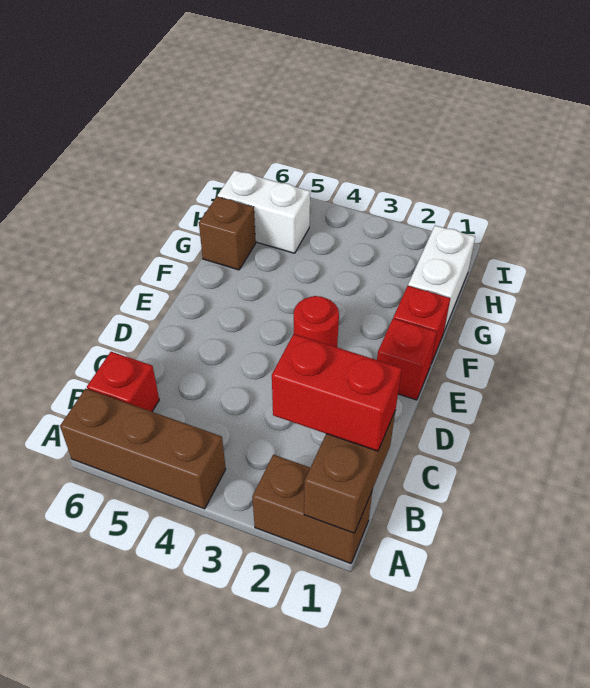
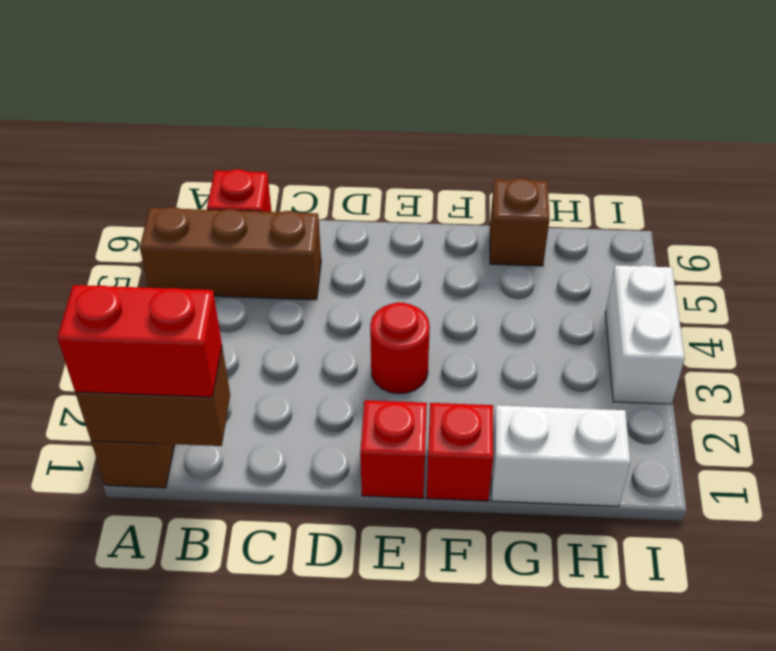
brown 1x3 brick [60,389,226,509] -> brown 1x3 brick turned to [140,207,321,300]
red 1x2 brick [272,334,402,451] -> red 1x2 brick turned to [58,285,222,397]
white 1x2 brick [218,170,310,253] -> white 1x2 brick moved to [605,265,685,404]

